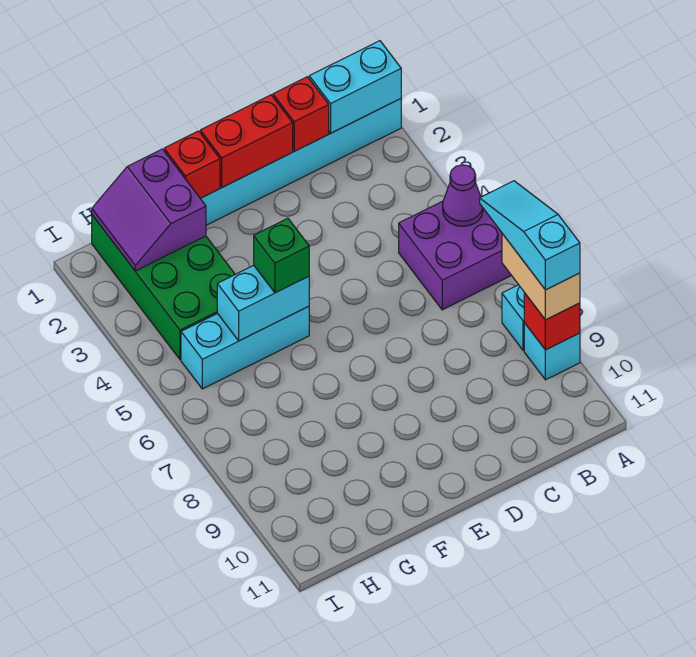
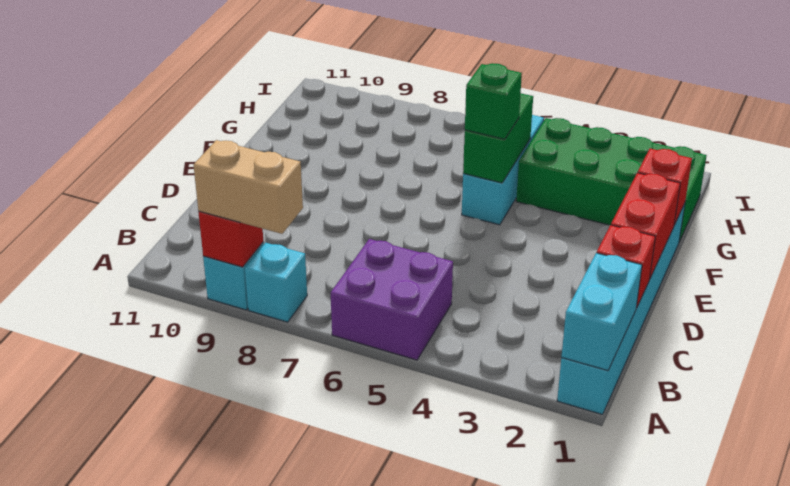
purple 1x1 cone [443,165,483,226] -> none
cyan 1x3 slope [480,181,580,290] -> none
cyan 1x2 brick [217,265,309,341] -> green 1x2 brick [463,93,533,183]
purple 2x2 slope [92,149,206,271] -> none

